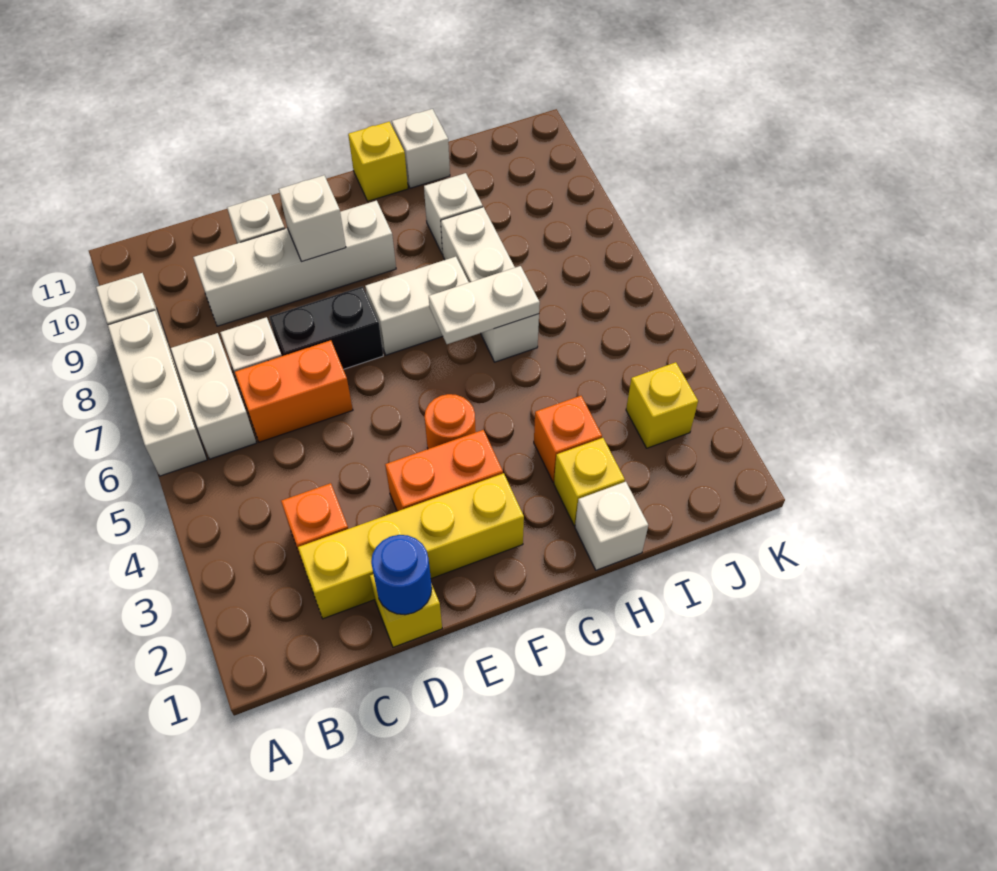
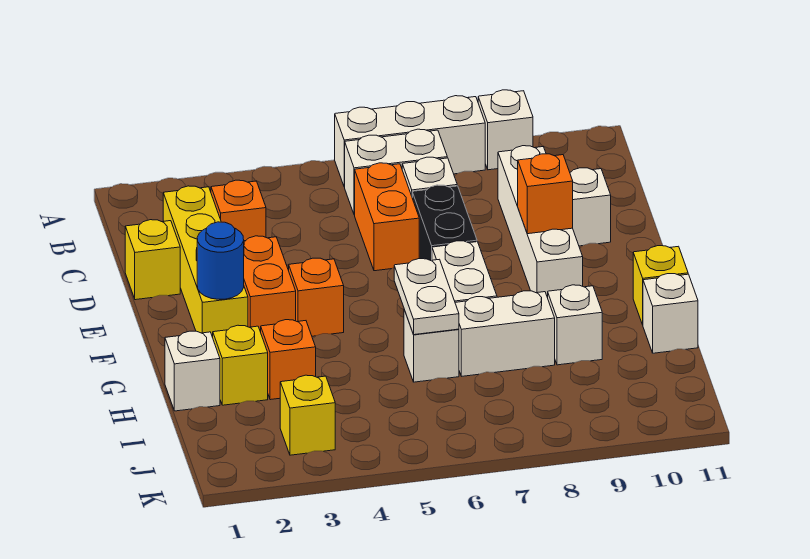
blue 1x1 round brick [371,535,432,615] -> blue 1x1 round brick moved to [197,222,244,299]
white 1x1 brick [279,175,346,261] -> orange 1x1 brick [518,154,573,234]
orange 1x1 round brick [425,394,476,449] -> orange 1x1 brick [289,258,344,336]

